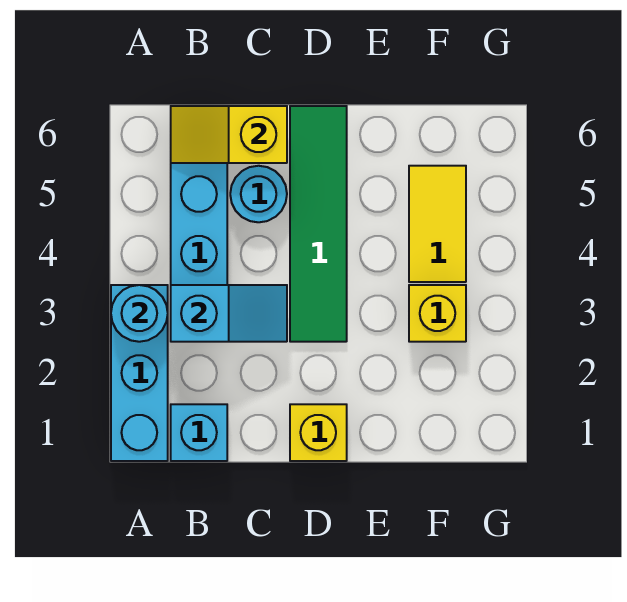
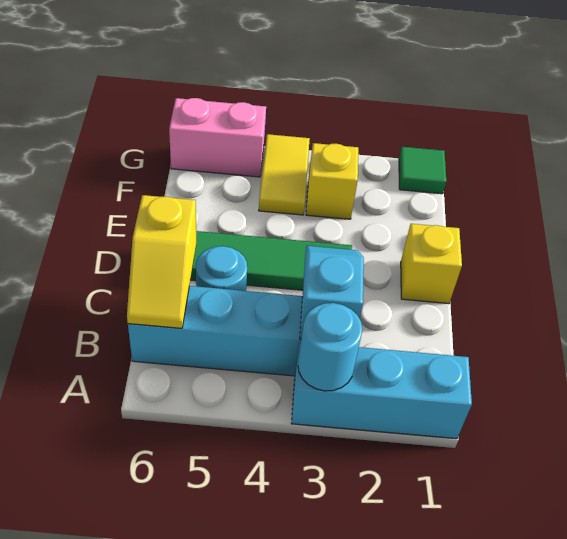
cyan 1x1 brick [171,404,227,461] -> none
yellow 1x2 tile [409,166,466,282] -> yellow 1x2 tile turned to [259,134,310,215]
none -> green 1x1 tile [399,147,446,194]
none -> pink 1x2 brick [169,98,266,177]

